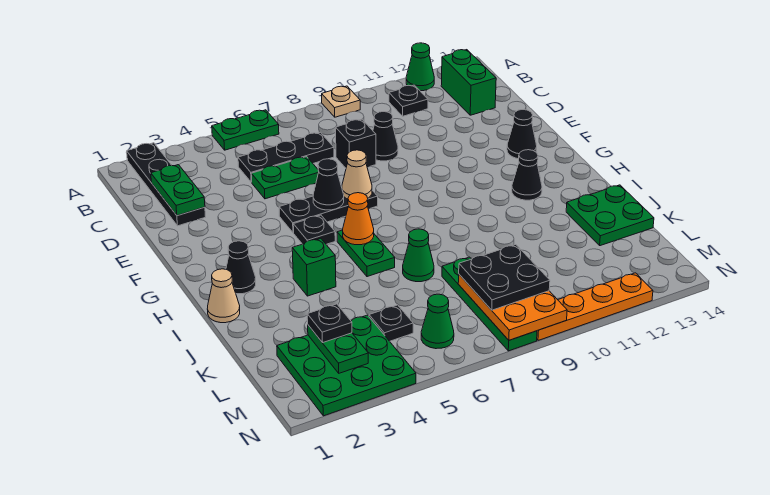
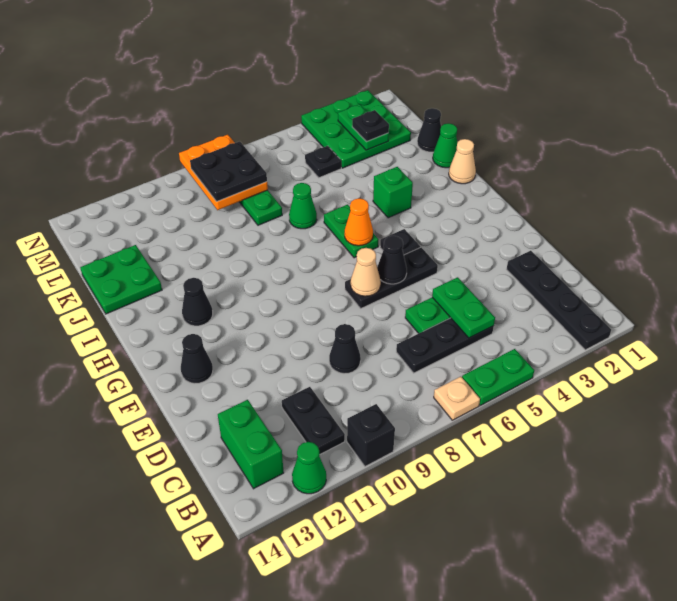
tan 1x1 plate [322,86,360,117] -> tan 1x1 plate moved to [434,377,480,420]
black 1x1 plate [389,85,428,116] -> black 1x2 plate [282,387,345,454]
green 1x2 plate [151,165,205,216] -> green 1x2 plate moved to [432,277,495,338]
black 1x1 brick [336,119,376,168] -> black 1x1 brick moved to [347,404,395,467]
black 1x1 cone [226,241,256,294] -> black 1x1 cone moved to [417,108,441,152]
green 1x1 cone [421,294,454,349] -> green 1x1 cone moved to [433,123,457,168]
orange 1x4 plate [537,273,653,340] -> none

